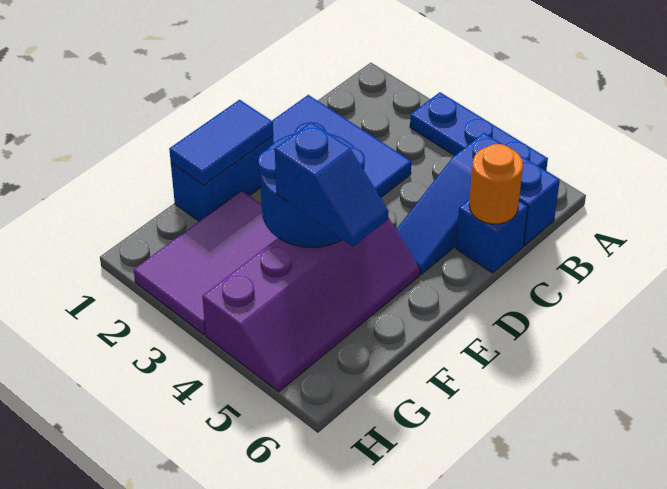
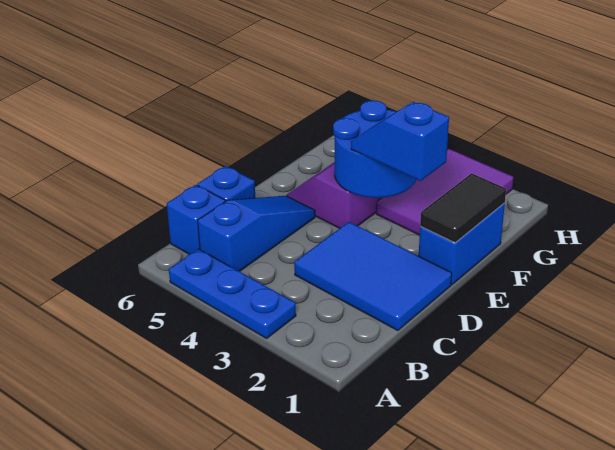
orange 1x1 round brick [469,144,523,224] -> none
blue 1x2 tile [169,100,273,185] -> black 1x2 tile [420,173,506,243]
blue 1x2 slope [275,122,389,247] -> blue 1x2 slope moved to [351,102,449,181]

